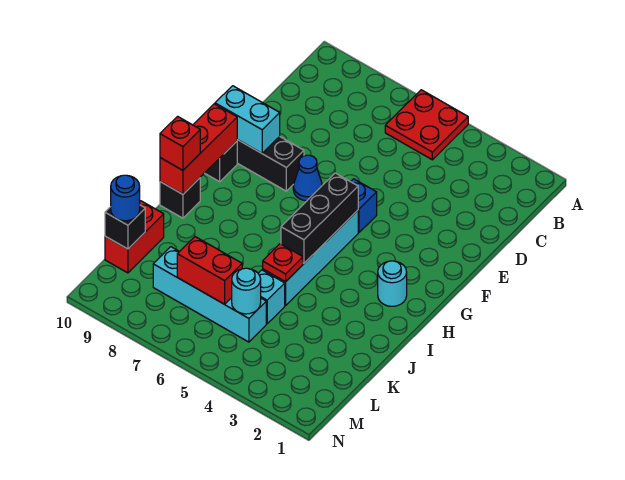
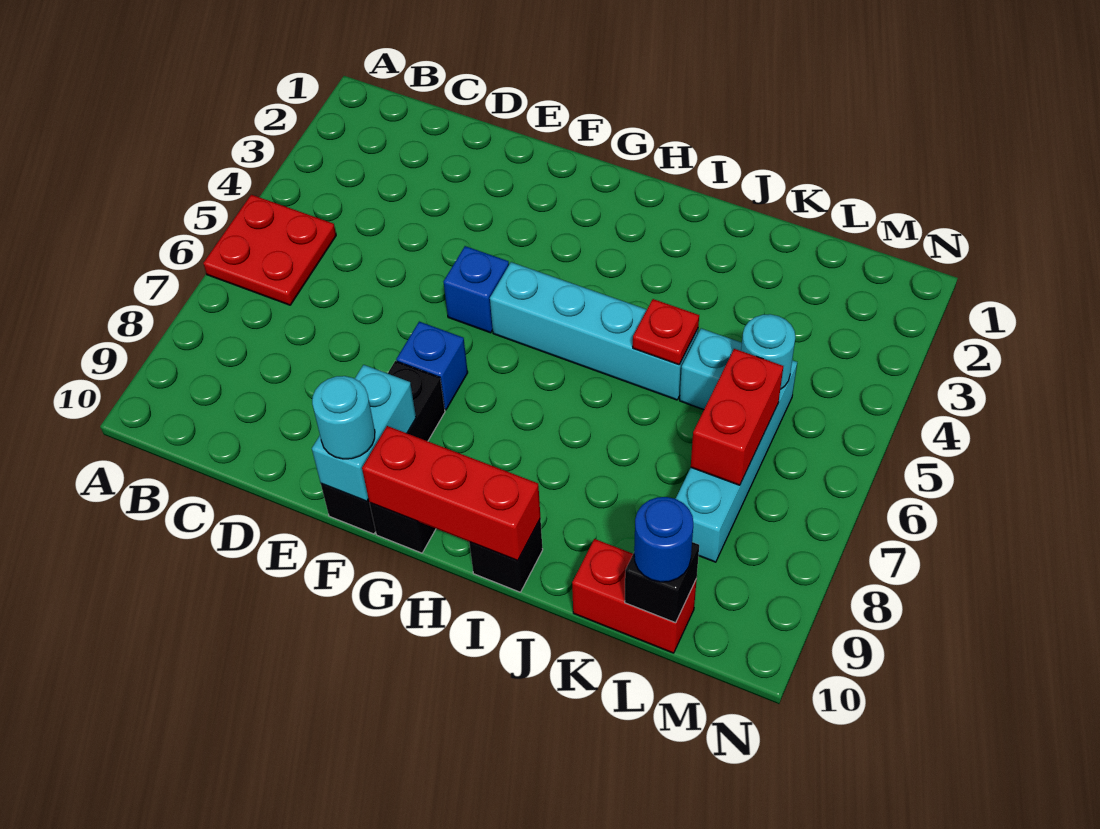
blue 1x1 cone [293,155,322,201] -> blue 1x1 brick [396,322,468,410]
black 1x3 brick [281,173,358,263] -> none
cyan 1x1 round brick [378,261,407,306] -> cyan 1x1 round brick moved to [312,376,375,459]
red 1x1 brick [160,116,200,170] -> none

